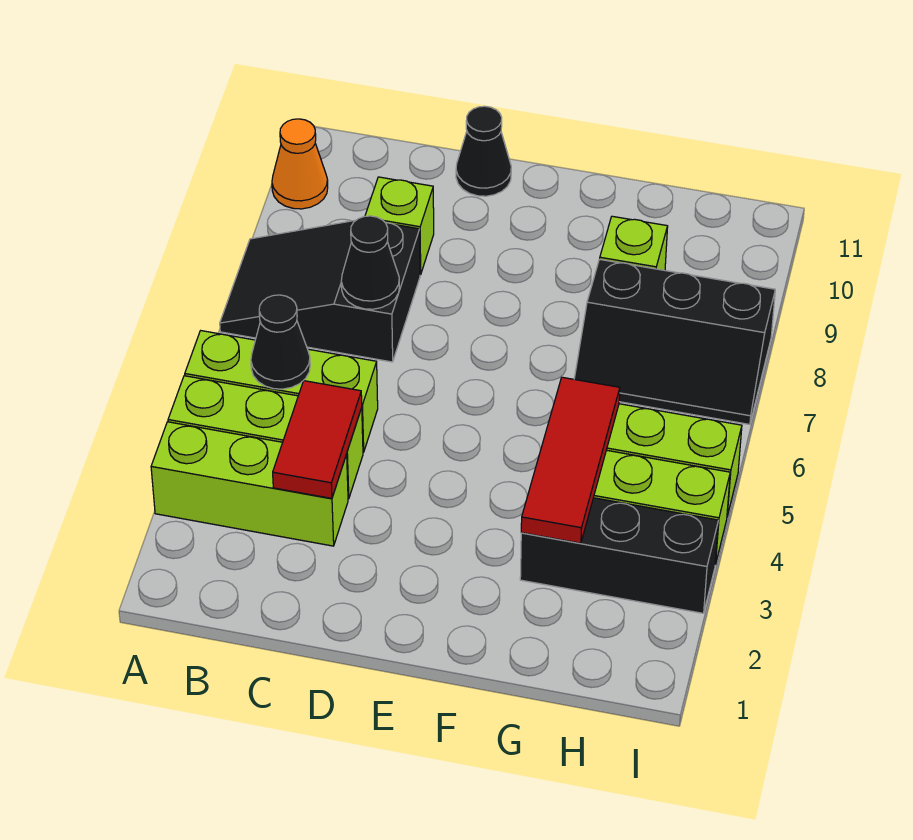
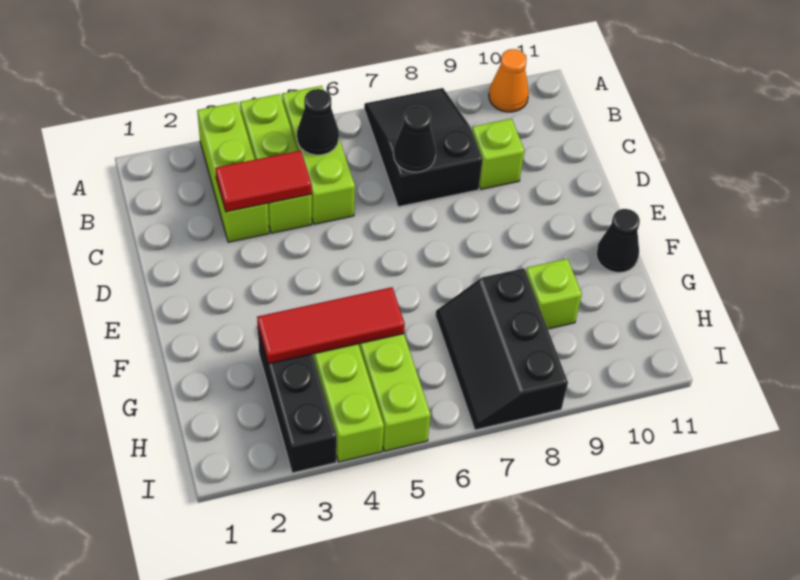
black 1x1 cone [456,106,511,196] -> black 1x1 cone moved to [596,209,640,272]

